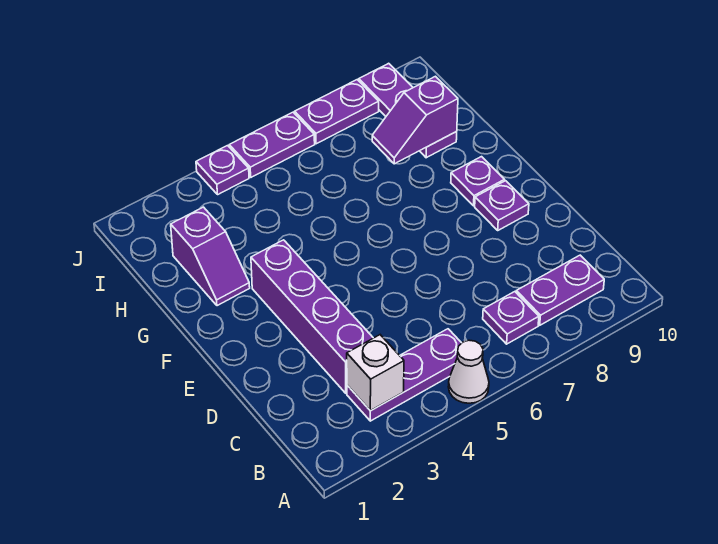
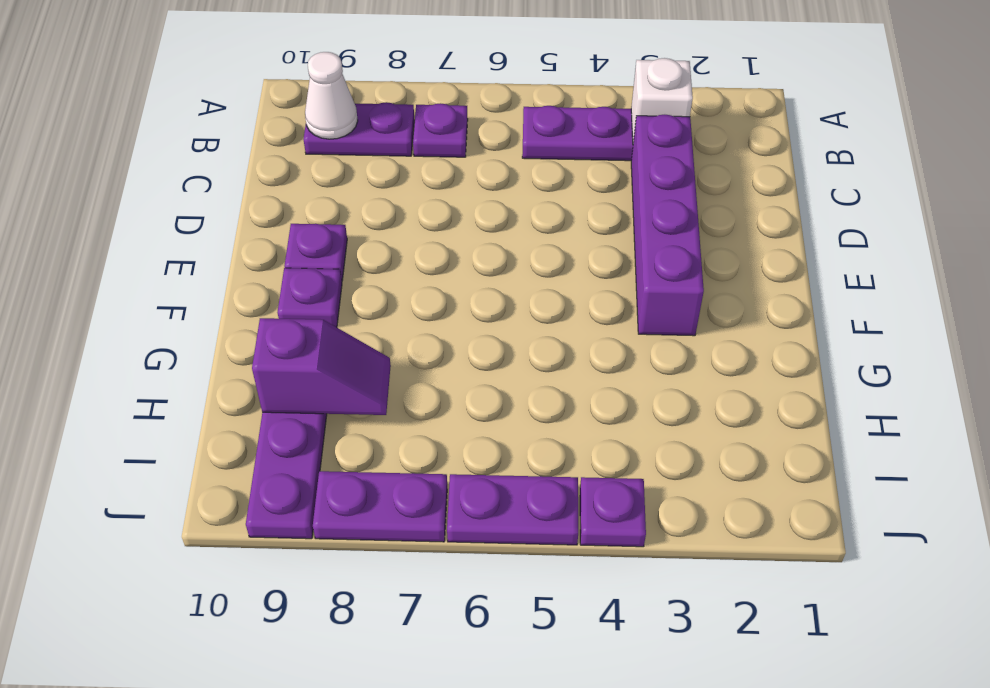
white 1x1 cone [448,340,489,403] -> white 1x1 cone moved to [305,52,358,139]
purple 1x2 slope [171,207,250,306] -> none

